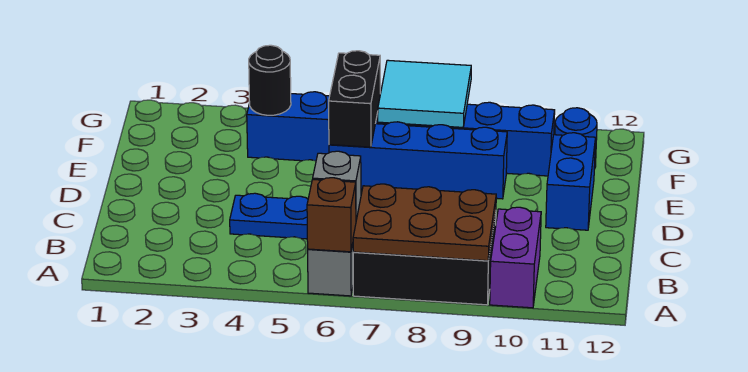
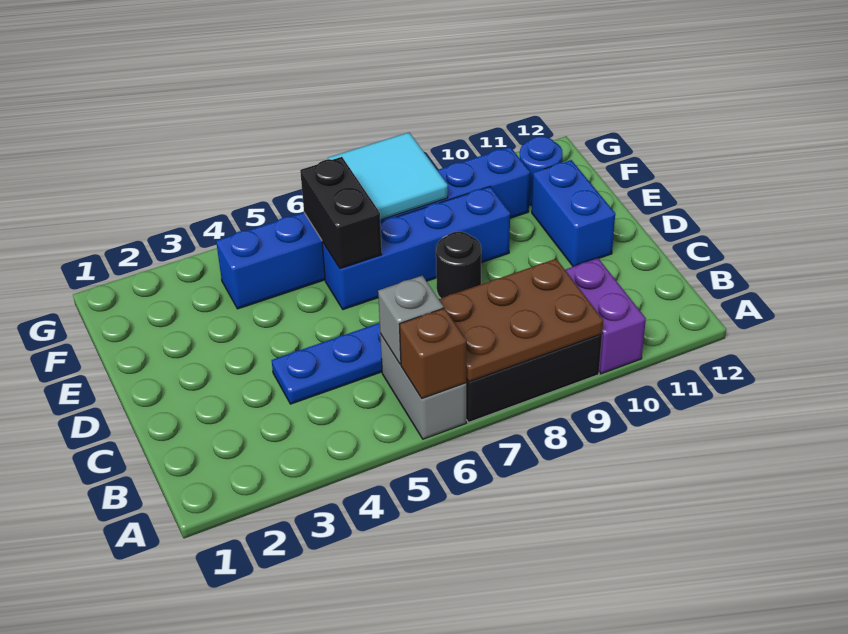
black 1x1 round brick [249,45,291,115] -> black 1x1 round brick moved to [436,232,481,298]

